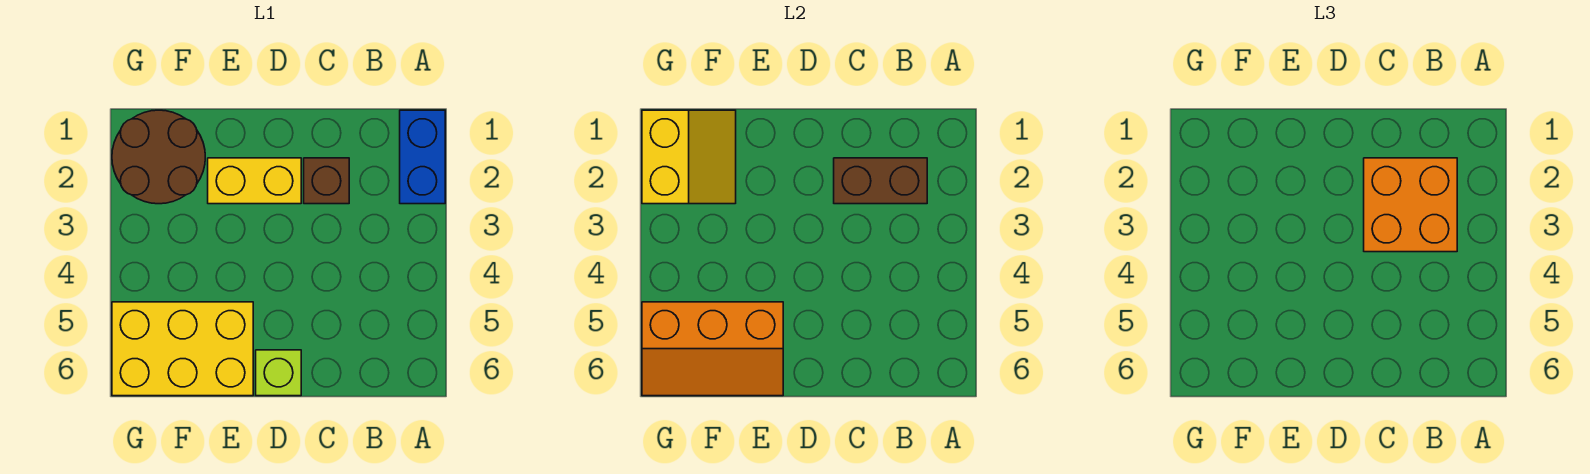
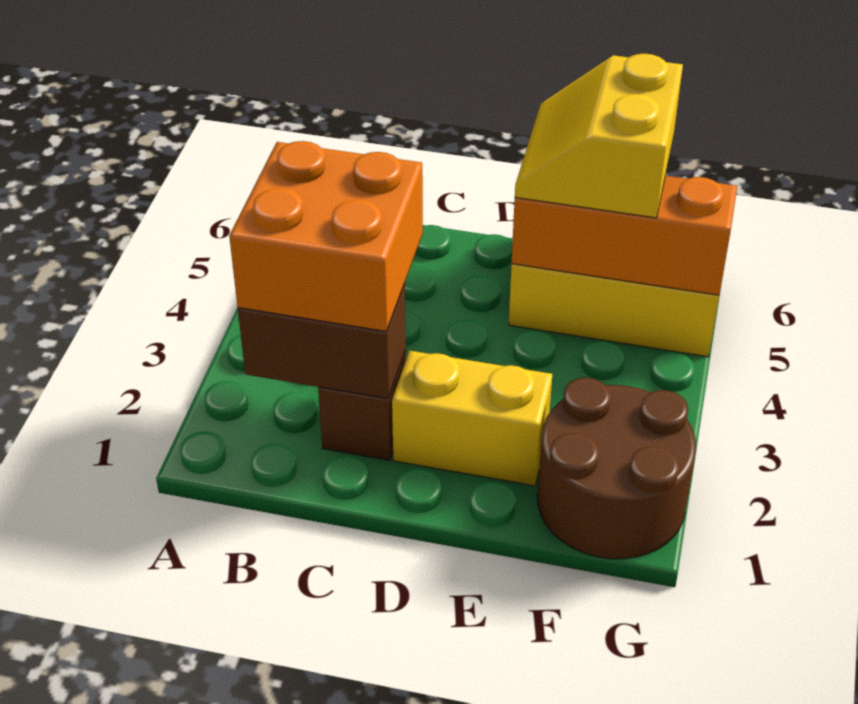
blue 1x2 brick [400,110,445,204] -> none
lime 1x1 brick [256,350,301,396] -> none
yellow 2x2 slope [642,110,736,204] -> yellow 2x2 slope moved to [515,54,683,218]

